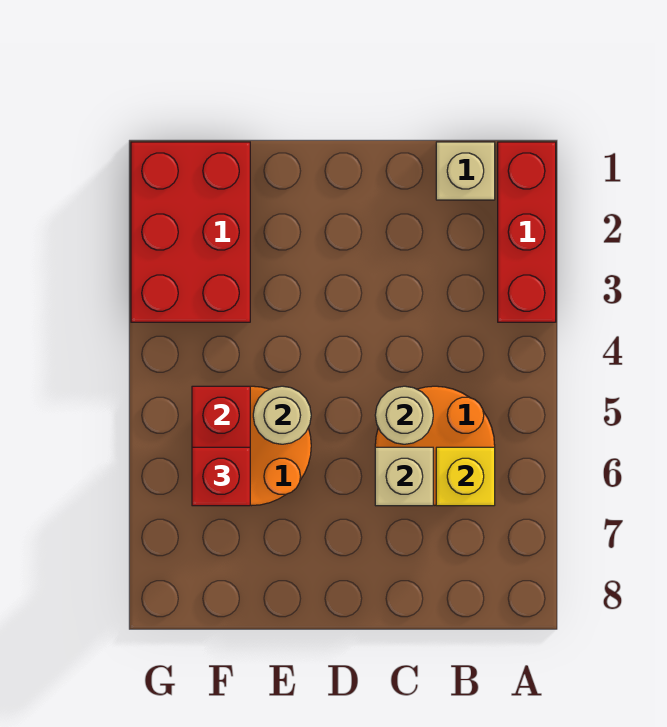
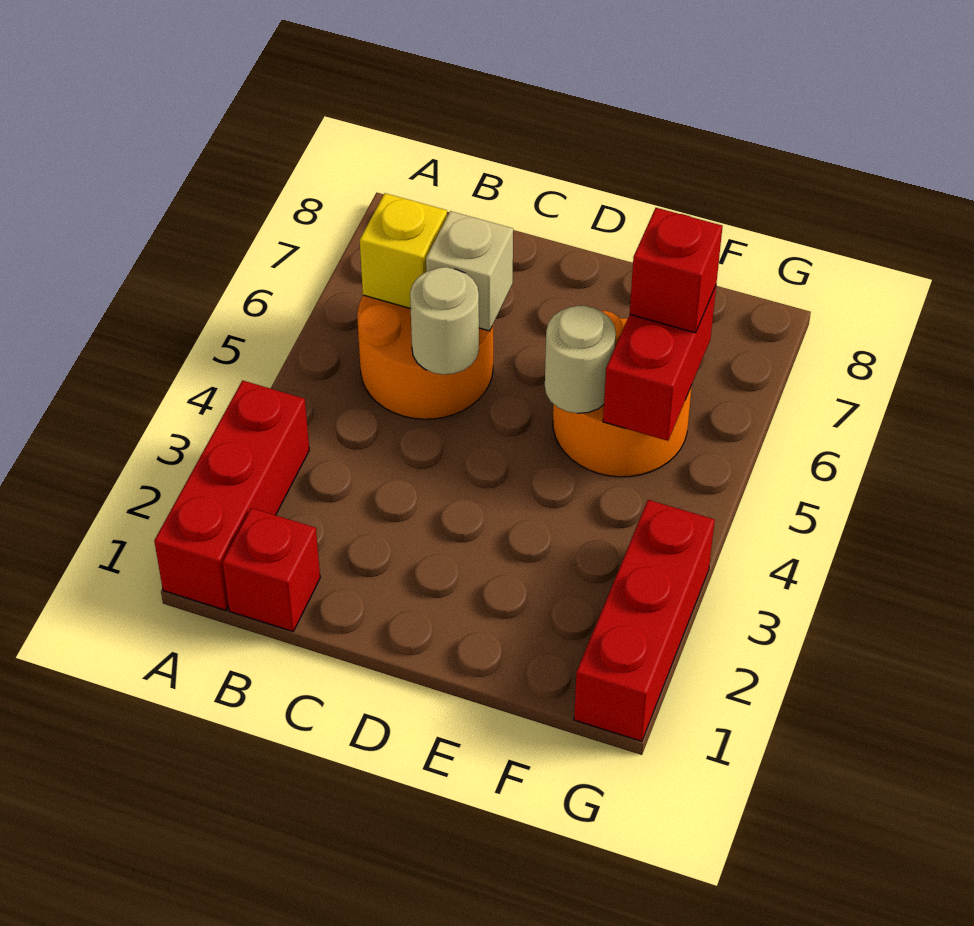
tan 1x1 brick [436,142,495,200] -> red 1x1 brick [223,508,320,631]
red 2x3 brick [131,142,250,322] -> red 1x3 brick [574,500,715,741]

